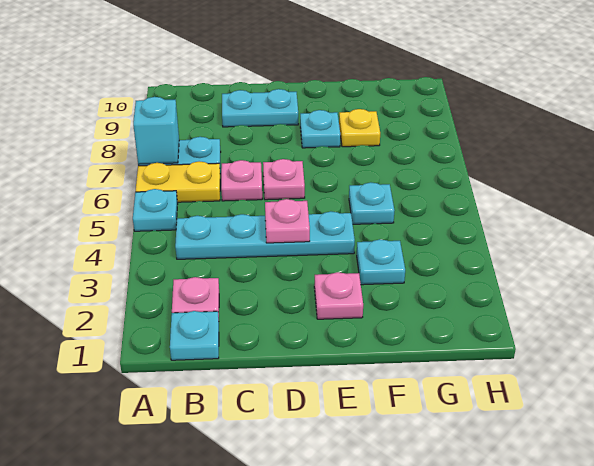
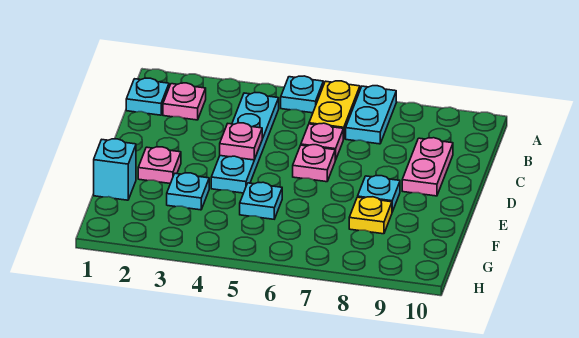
cyan 1x1 brick [133,97,179,165] -> cyan 1x1 brick moved to [94,139,136,200]
cyan 1x2 plate [222,89,298,127] -> pink 1x2 plate [402,138,453,196]

